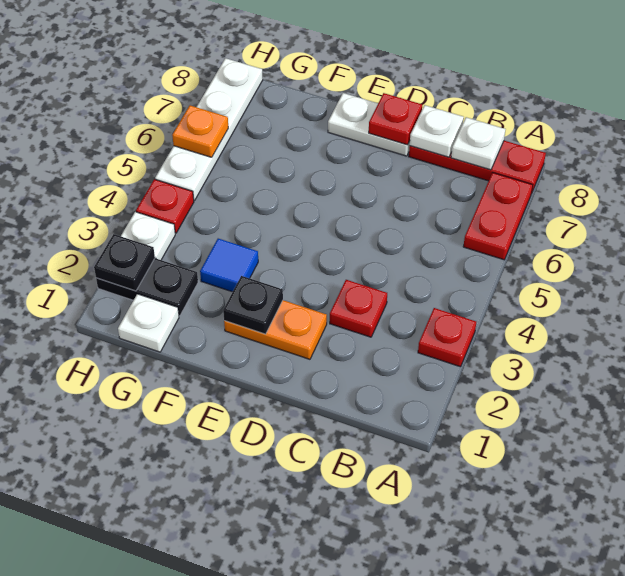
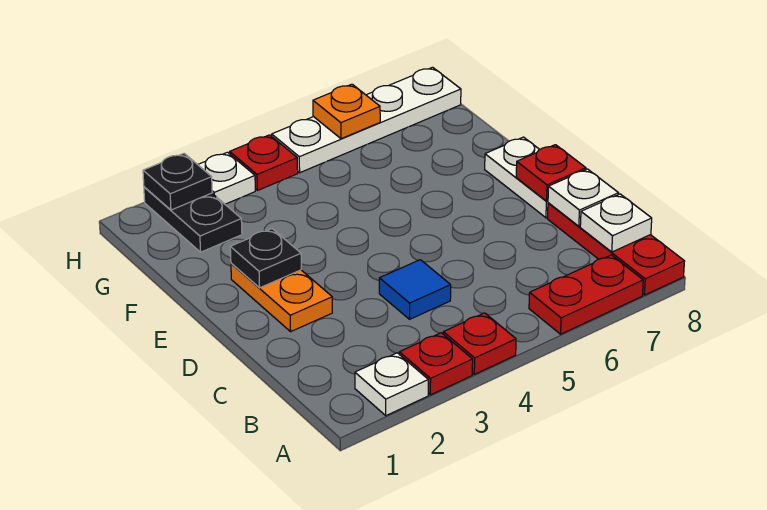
red 1x1 plate [330,280,387,337] -> red 1x1 plate moved to [443,313,516,374]
blue 1x1 tile [200,239,258,292] -> blue 1x1 tile moved to [379,260,451,319]
white 1x1 plate [118,294,179,352] -> white 1x1 plate moved to [355,353,428,416]

